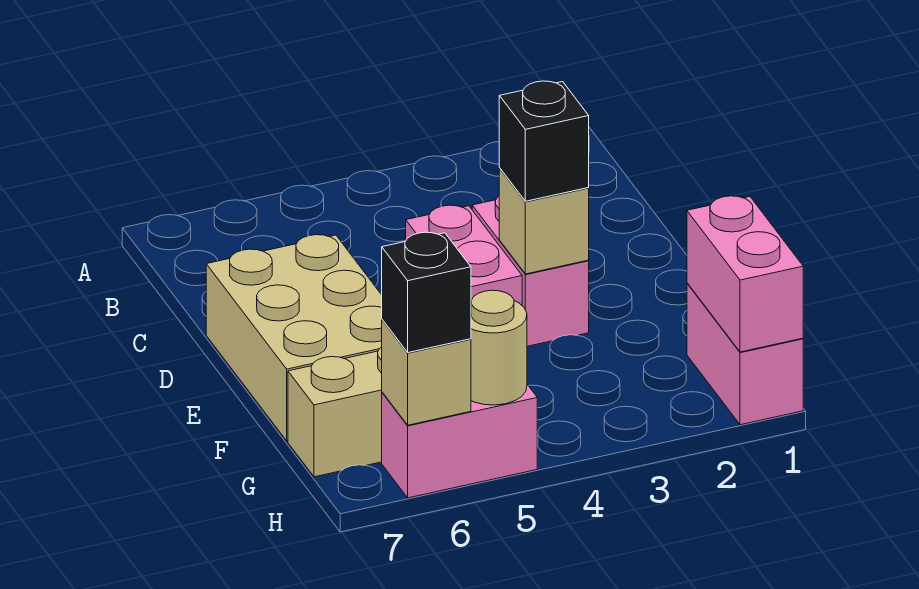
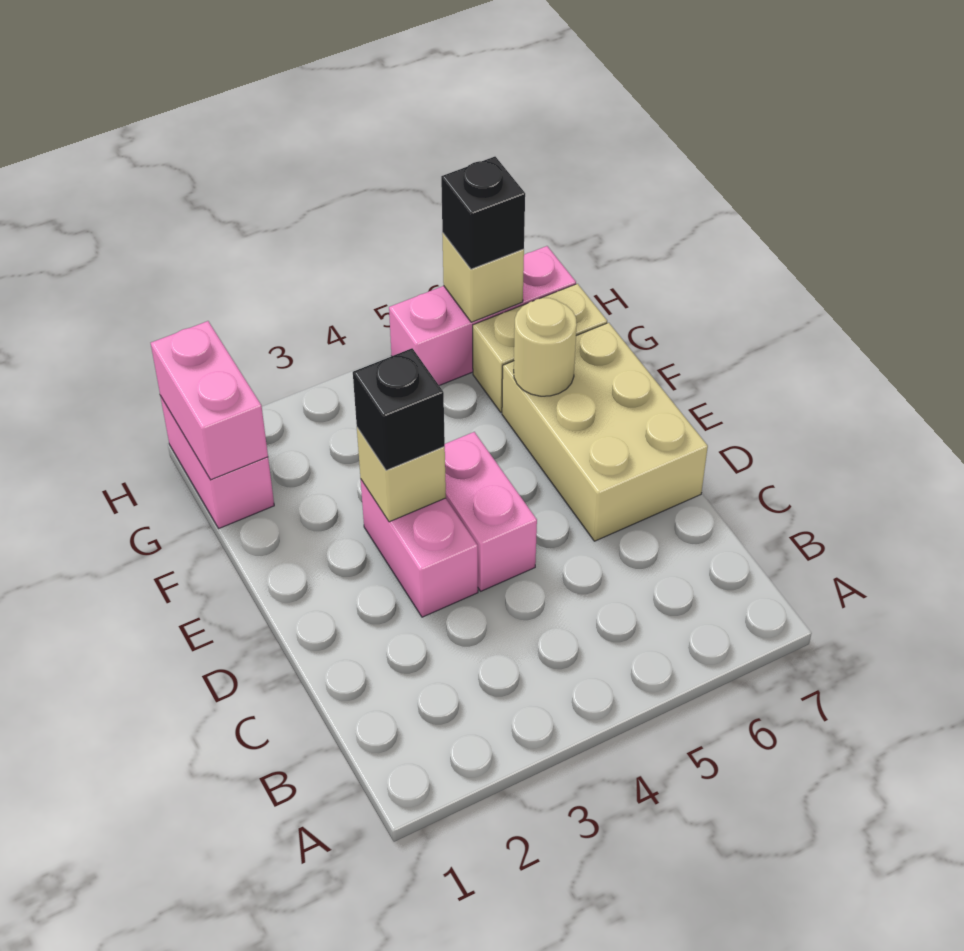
pink 1x2 brick [382,385,537,498] -> pink 1x3 brick [389,246,576,386]
tan 1x1 round brick [471,290,527,405] -> tan 1x1 round brick moved to [514,298,577,396]

